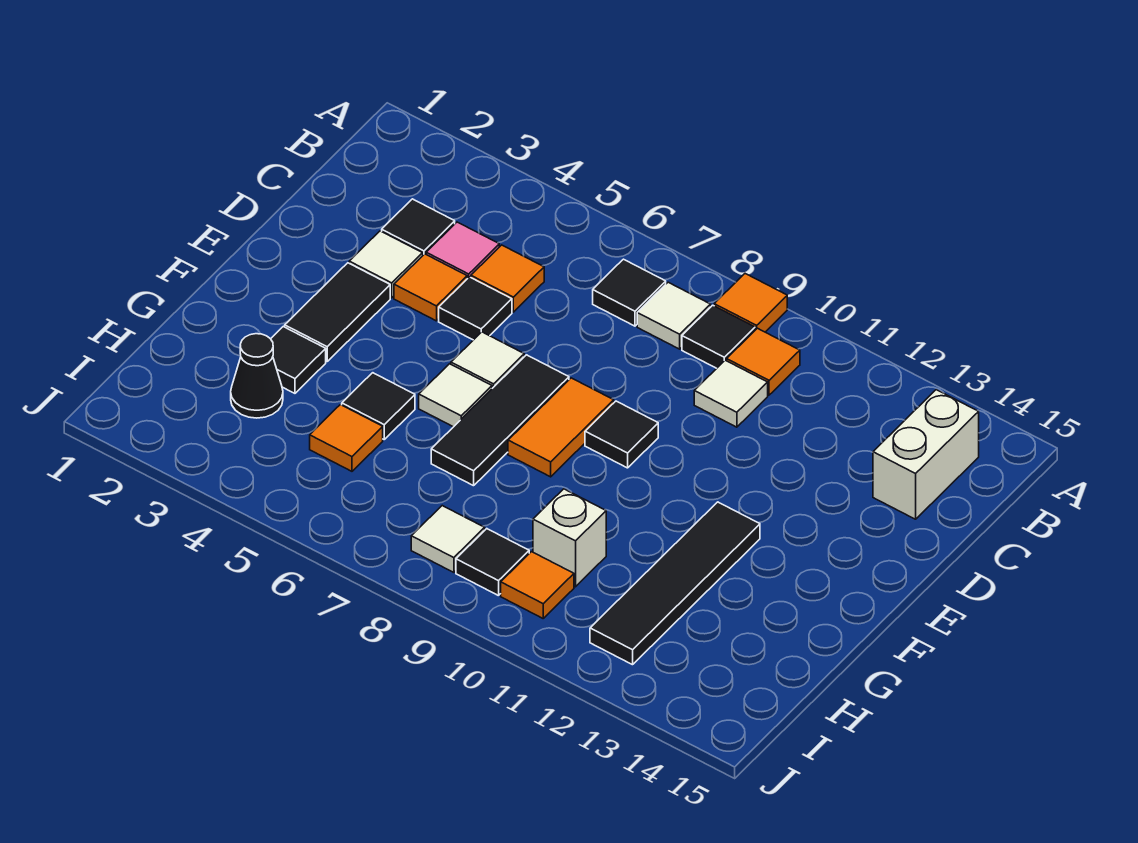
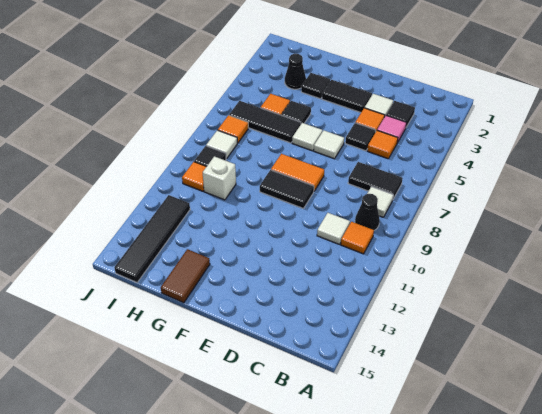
orange 1x1 tile [714,274,787,332] -> orange 1x1 tile moved to [218,115,248,143]
black 1x1 tile [593,259,666,326] -> black 1x2 tile [348,162,403,199]
black 1x1 tile [682,305,755,368] -> black 1x1 cone [355,194,380,230]
white 1x2 brick [873,390,979,519] -> none
black 1x3 tile [431,355,569,486] -> black 1x3 tile moved to [229,101,301,143]
black 1x1 tile [585,401,658,468] -> black 1x2 tile [260,170,314,209]
black 1x4 tile [590,502,760,665] -> black 1x4 tile turned to [114,195,190,282]
none -> brown 1x2 tile [161,249,210,303]

